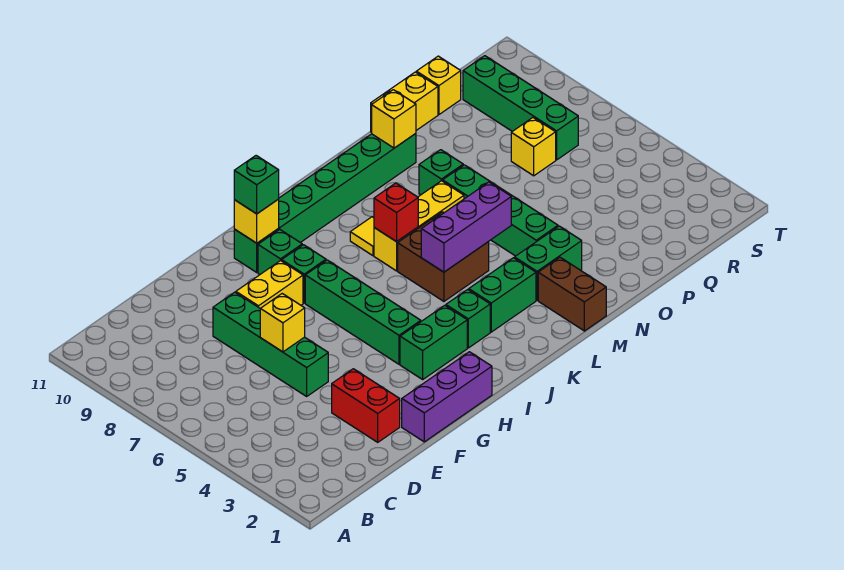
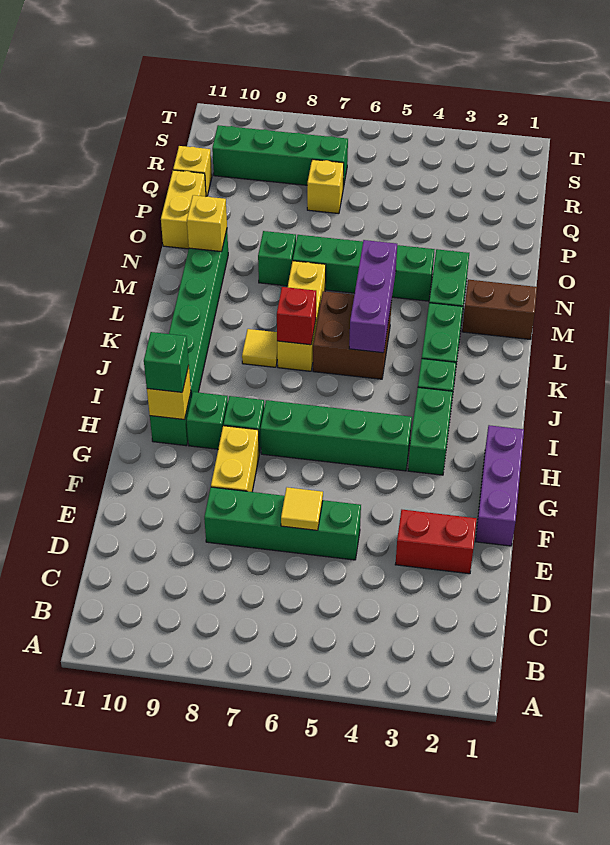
yellow 1x1 brick [260,294,305,352] -> yellow 1x1 tile [281,487,323,530]

